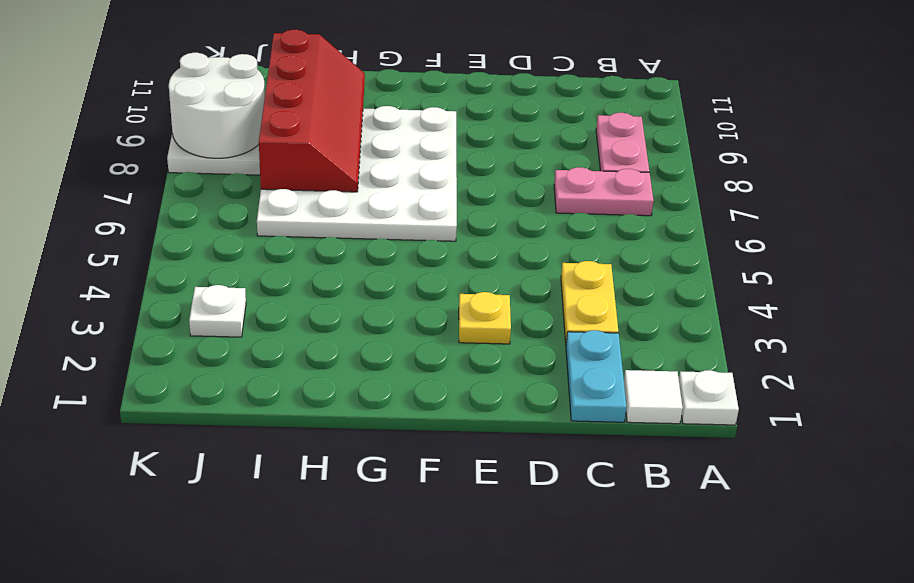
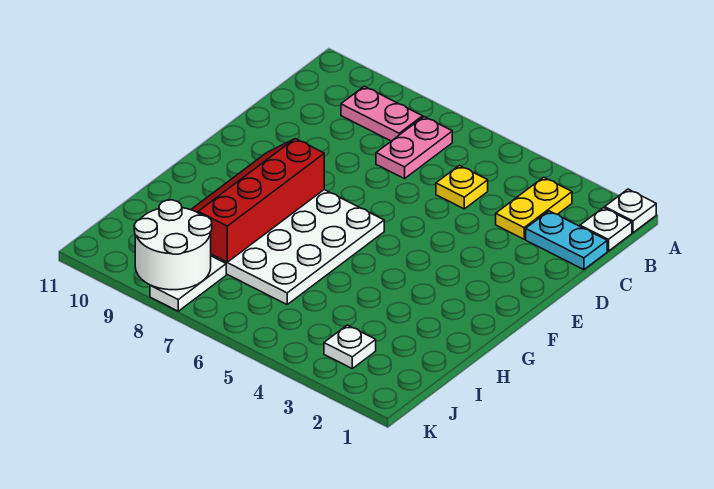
white 1x1 tile [624,370,683,424] -> white 1x1 plate [580,208,632,251]
yellow 1x2 plate [561,261,618,342] -> yellow 1x2 plate turned to [496,177,572,239]
yellow 1x1 plate [459,292,511,344] -> yellow 1x1 plate moved to [436,165,488,209]
red 2x4 slope [259,30,365,192] -> red 2x4 slope turned to [191,139,324,262]

